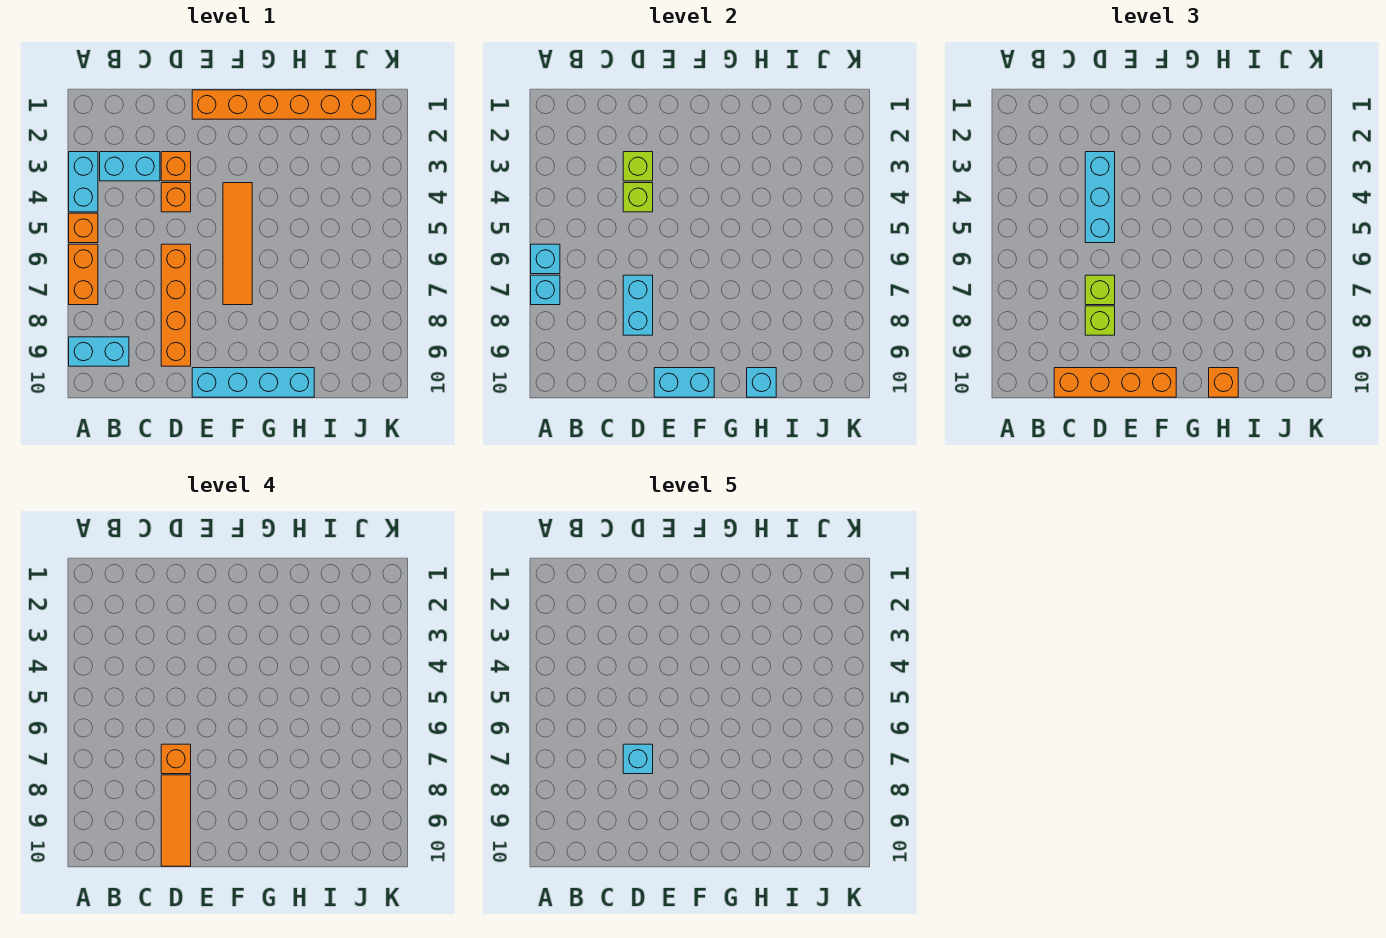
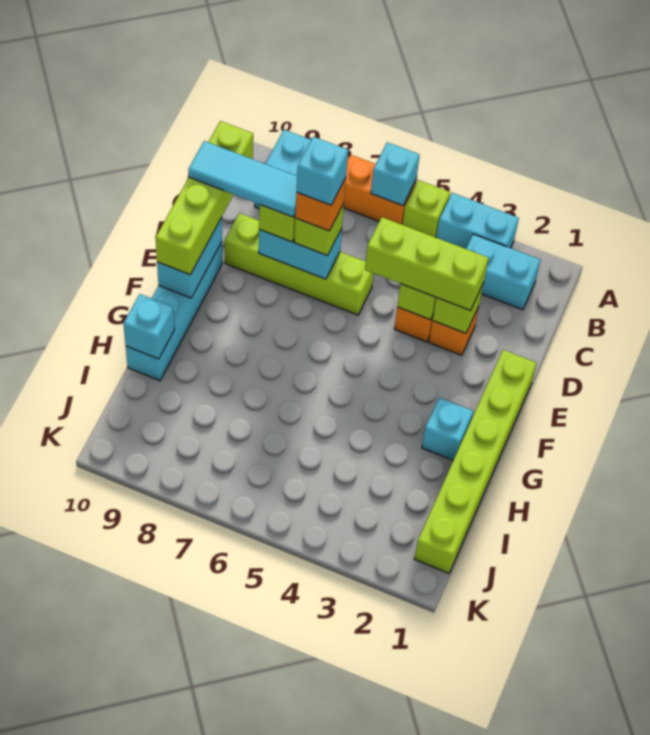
orange 1x1 brick [69,213,98,243] -> lime 1x1 brick [403,180,450,237]
cyan 1x1 brick [531,275,560,305] -> cyan 1x1 brick moved to [422,398,473,460]
cyan 1x2 brick [100,152,160,181] -> cyan 1x2 brick turned to [466,234,540,310]
orange 1x4 brick [1054,368,1176,397] -> lime 1x4 brick [156,121,253,275]
cyan 1x3 brick [1085,152,1115,243] -> lime 1x3 brick [365,217,489,311]
orange 1x4 brick [161,244,191,366] -> lime 1x4 brick [224,213,373,315]
orange 1x3 tile [161,775,191,866] -> cyan 1x3 tile [188,141,297,217]
orange 1x6 brick [192,90,376,119] -> lime 1x6 brick [414,350,536,573]
orange 1x4 tile [223,183,252,305] -> none
orange 1x1 brick [1209,368,1238,397] -> none

